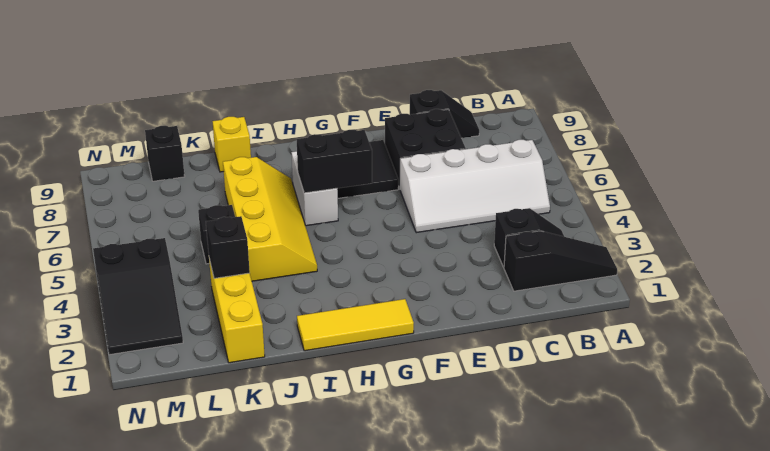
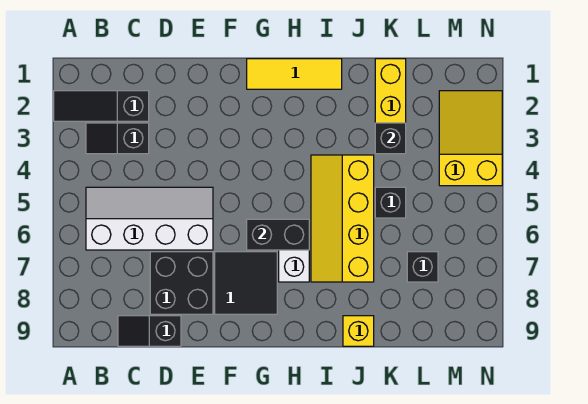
black 1x1 brick [145,126,185,181] -> black 1x1 brick moved to [407,252,438,282]
black 2x3 slope [93,238,183,355] -> yellow 2x3 slope [439,91,502,186]

